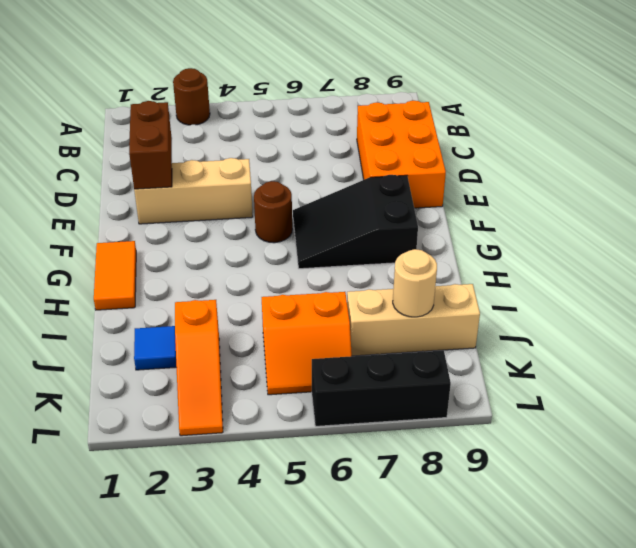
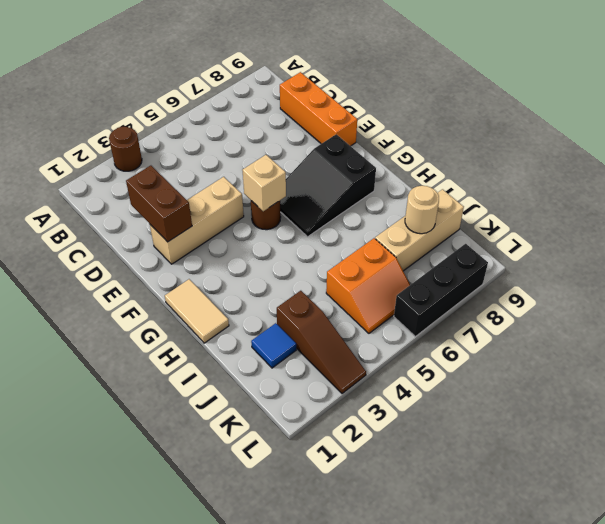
orange 2x3 brick [357,100,446,208] -> orange 1x3 brick [280,72,357,146]
none -> tan 1x1 brick [243,155,286,211]
orange 1x2 tile [94,241,136,310] -> tan 1x2 tile [165,279,229,343]
orange 1x3 slope [175,300,223,436] -> brown 1x3 slope [277,291,366,394]

